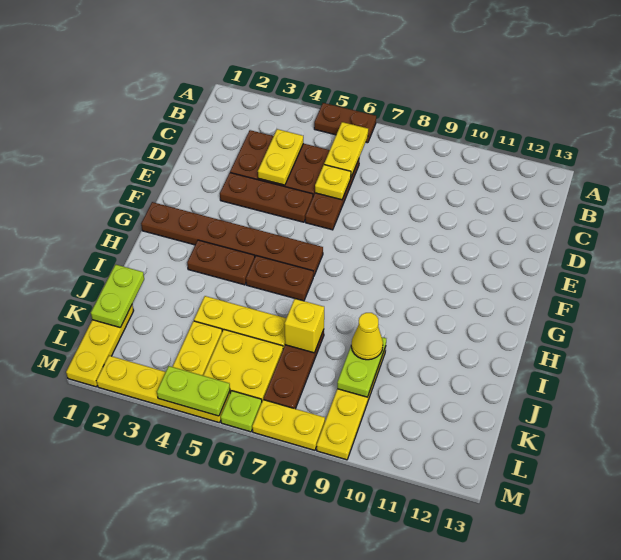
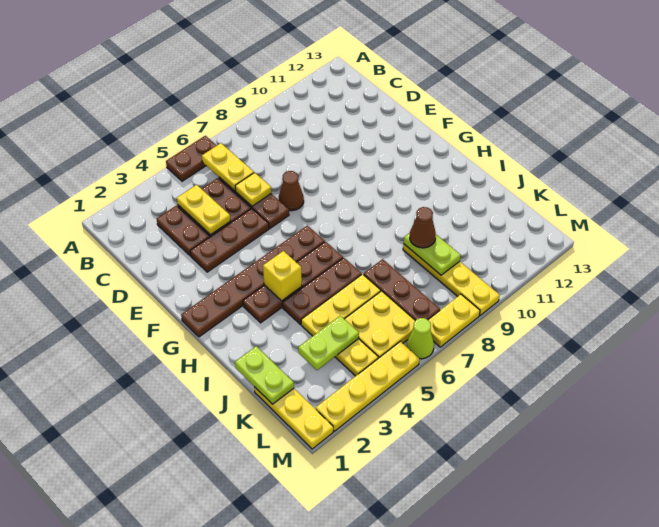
none -> brown 1x1 cone [279,171,304,211]
none -> brown 1x3 plate [283,258,362,324]
yellow 1x1 brick [284,299,324,353] -> yellow 1x1 brick moved to [263,251,302,301]
yellow 1x1 cone [351,313,383,360] -> brown 1x1 cone [410,207,436,248]
lime 1x2 plate [157,366,230,416] -> lime 1x2 plate moved to [298,316,359,370]
lime 1x1 plate [221,391,262,432] -> lime 1x1 cone [407,318,434,359]

